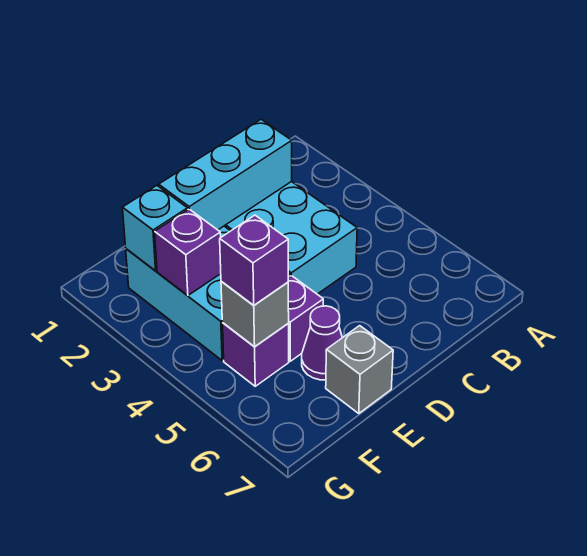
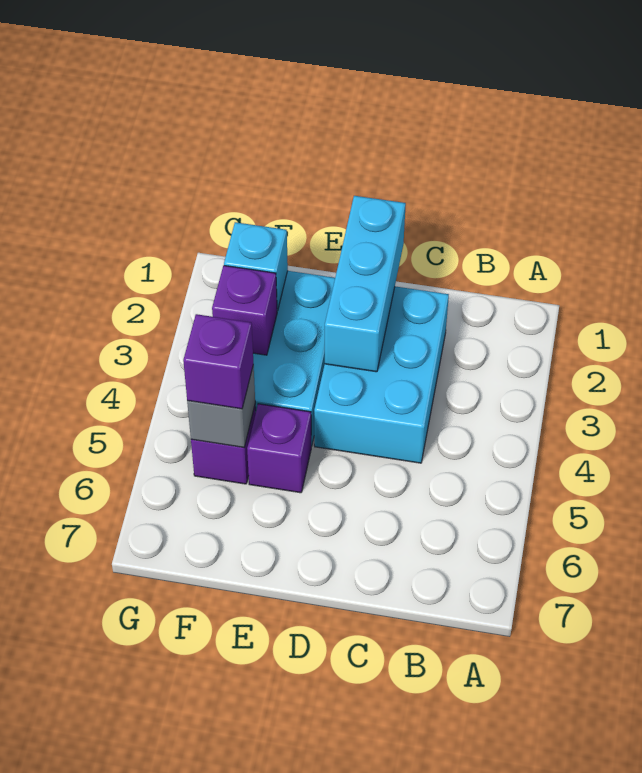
cyan 1x3 brick [159,120,292,230] -> cyan 1x3 brick turned to [325,196,406,372]
purple 1x1 cone [302,306,342,380] -> none
grey 1x1 brick [326,326,393,413] -> none

